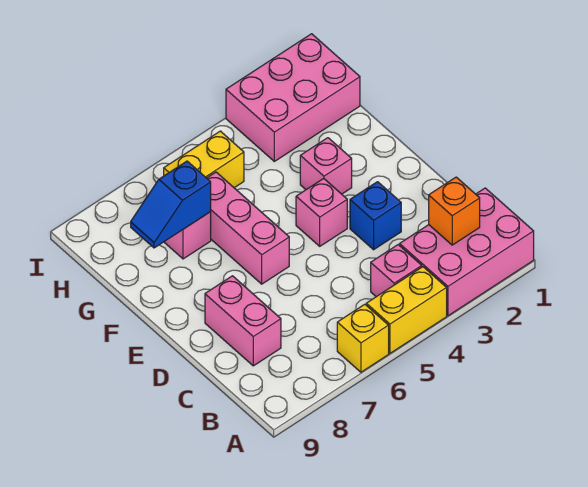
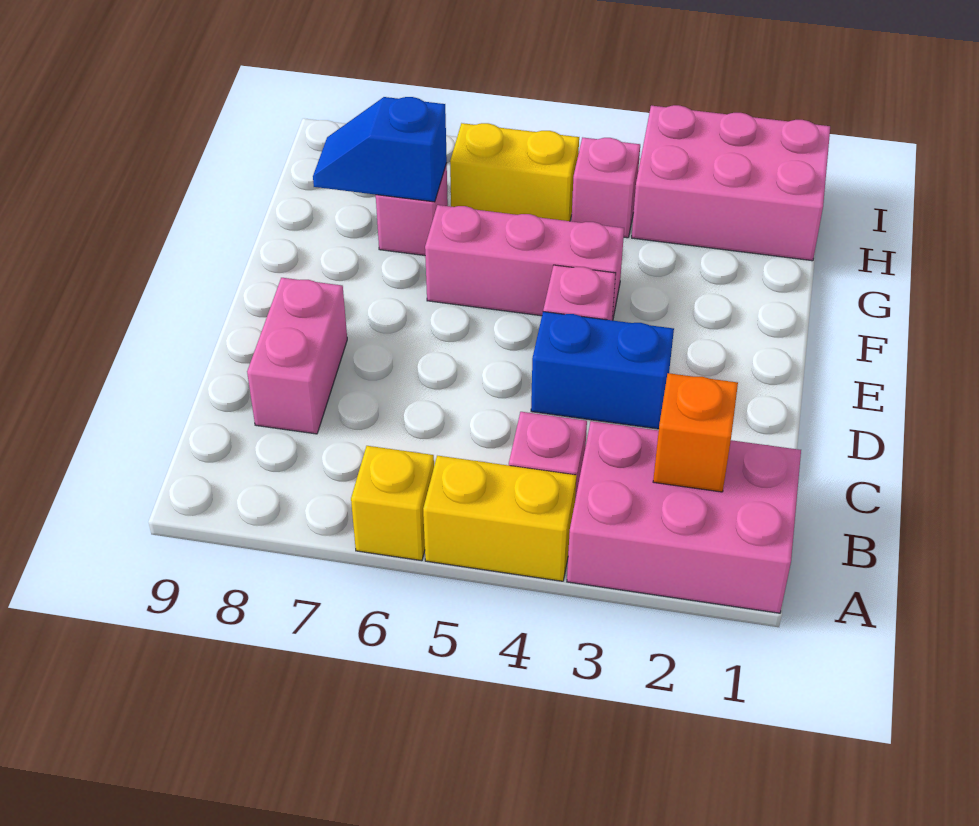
blue 1x1 brick [350,182,401,250] -> blue 1x2 brick [531,312,674,429]
pink 1x3 brick [207,172,289,284] -> pink 1x3 brick turned to [425,205,624,320]
pink 1x1 brick [300,138,352,194] -> pink 1x1 brick moved to [571,137,640,238]

